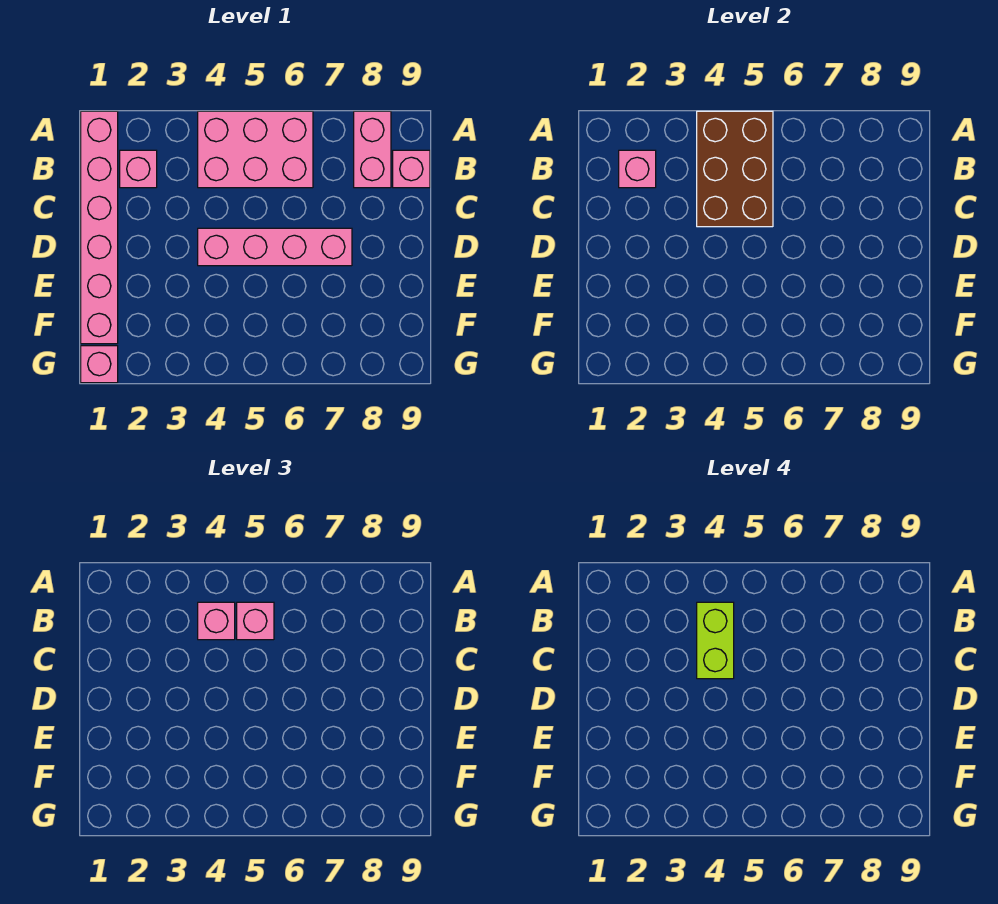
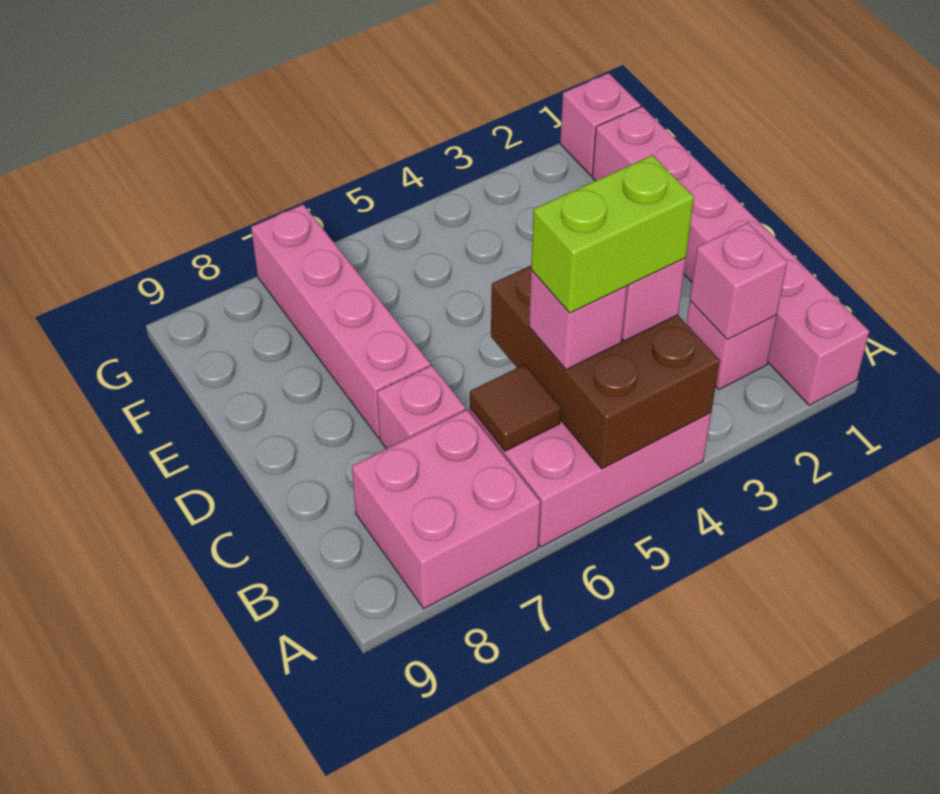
pink 1x2 brick [354,111,391,188] -> pink 2x2 brick [352,410,540,608]
lime 1x2 brick [697,602,734,679] -> lime 1x2 brick turned to [531,155,694,313]
none -> brown 1x1 tile [470,365,561,451]
pink 1x1 brick [393,150,430,188] -> pink 1x1 brick moved to [377,365,466,449]
pink 1x4 brick [198,228,352,266] -> pink 1x4 brick turned to [251,205,430,438]

